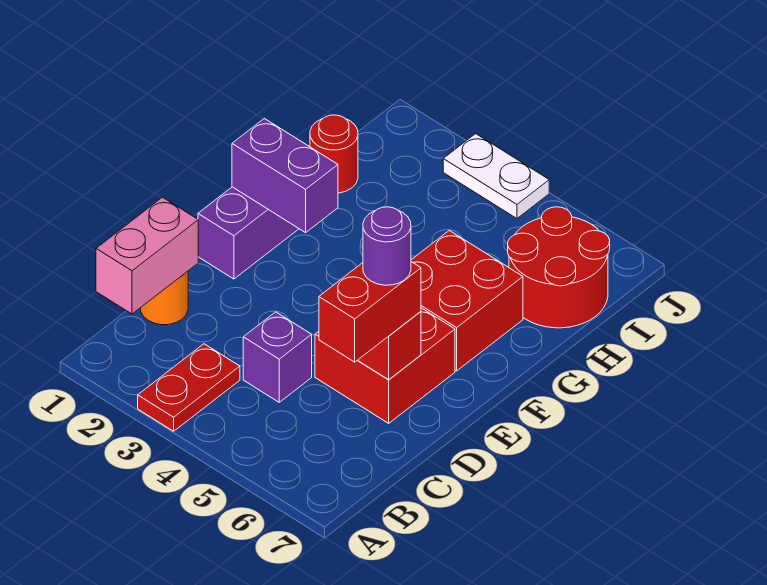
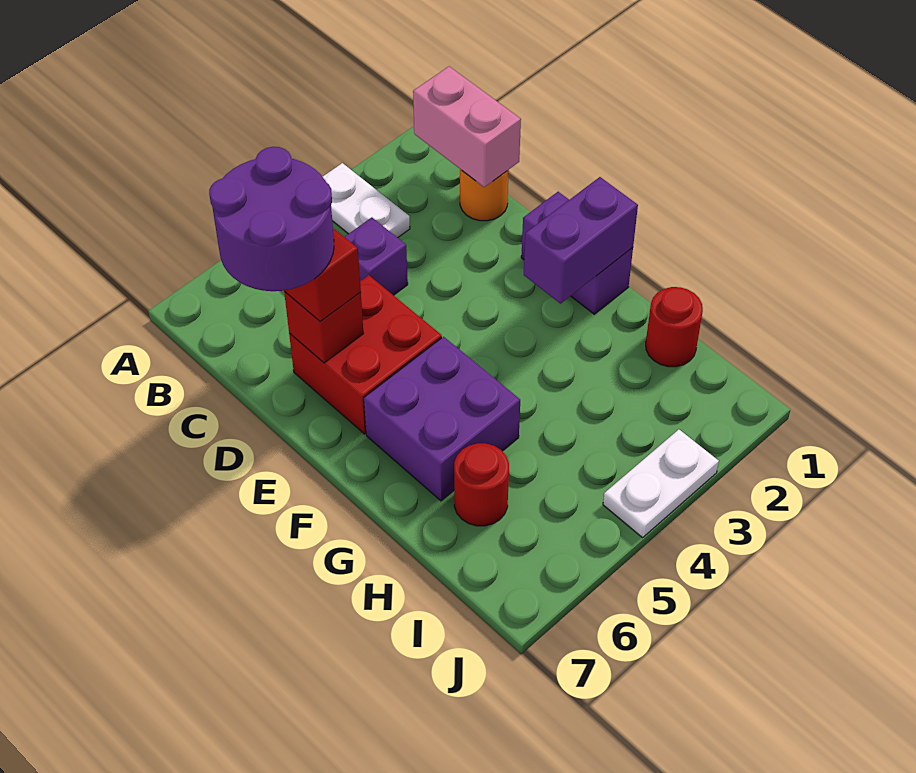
red 1x2 plate [138,344,240,431] -> white 1x2 plate [323,163,410,238]
purple 1x1 round brick [363,207,411,285] -> purple 2x2 round brick [209,147,334,291]
red 2x2 brick [411,231,523,371] -> purple 2x2 brick [364,337,520,501]
red 2x2 round brick [508,207,610,328] -> red 1x1 round brick [454,443,509,526]

